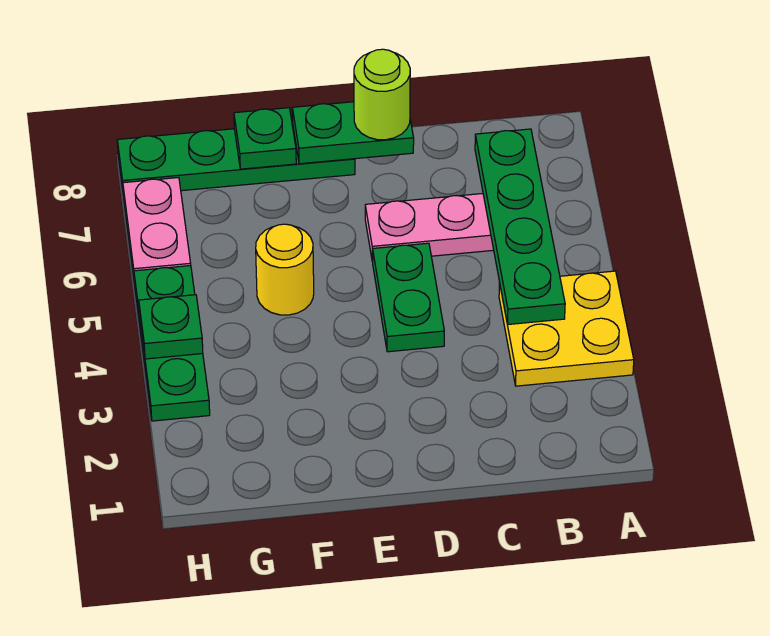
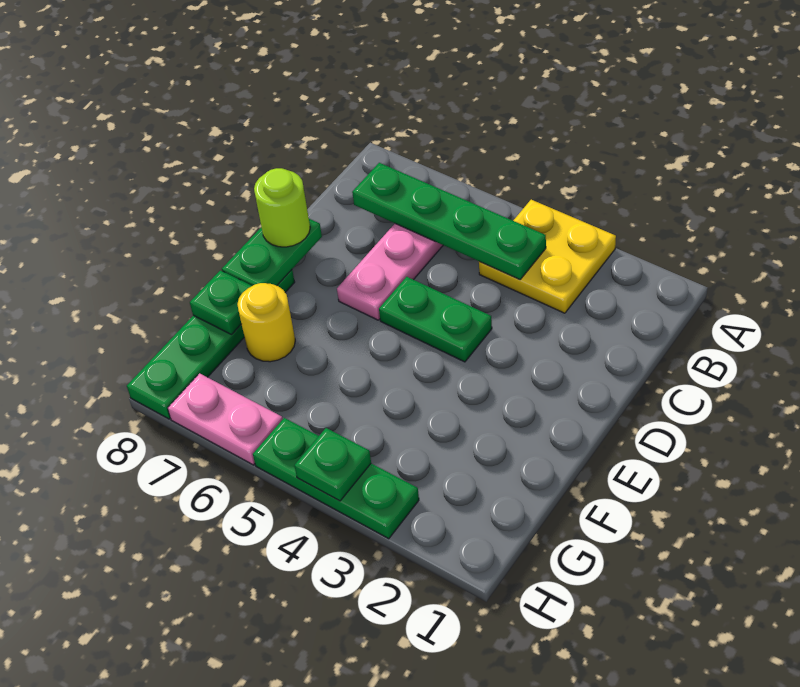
yellow 1x1 round brick [256,224,314,315] -> yellow 1x1 round brick moved to [237,283,295,362]

